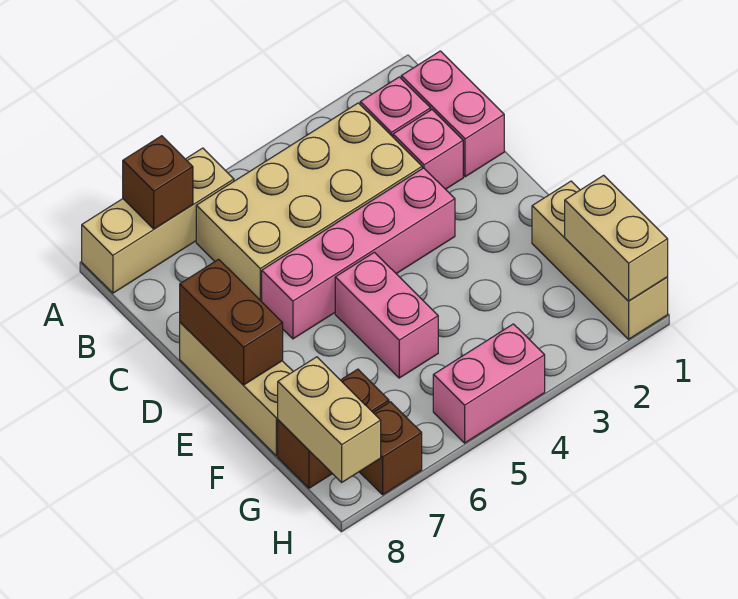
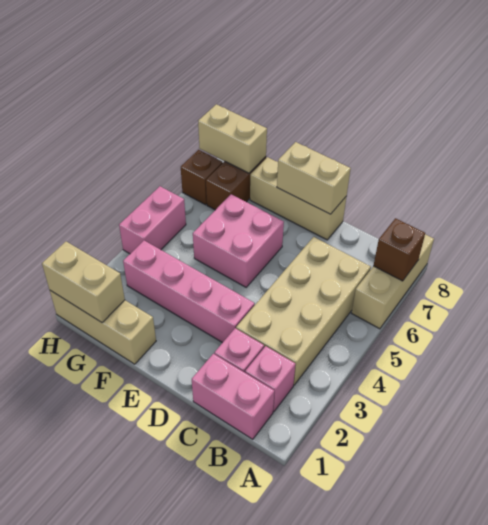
pink 1x4 brick [262,168,455,339] -> pink 1x4 brick turned to [123,241,255,343]
brown 1x2 brick [180,259,283,385] -> tan 1x2 brick [277,142,351,214]
pink 1x2 brick [335,252,438,378] -> pink 2x2 brick [193,194,284,287]

